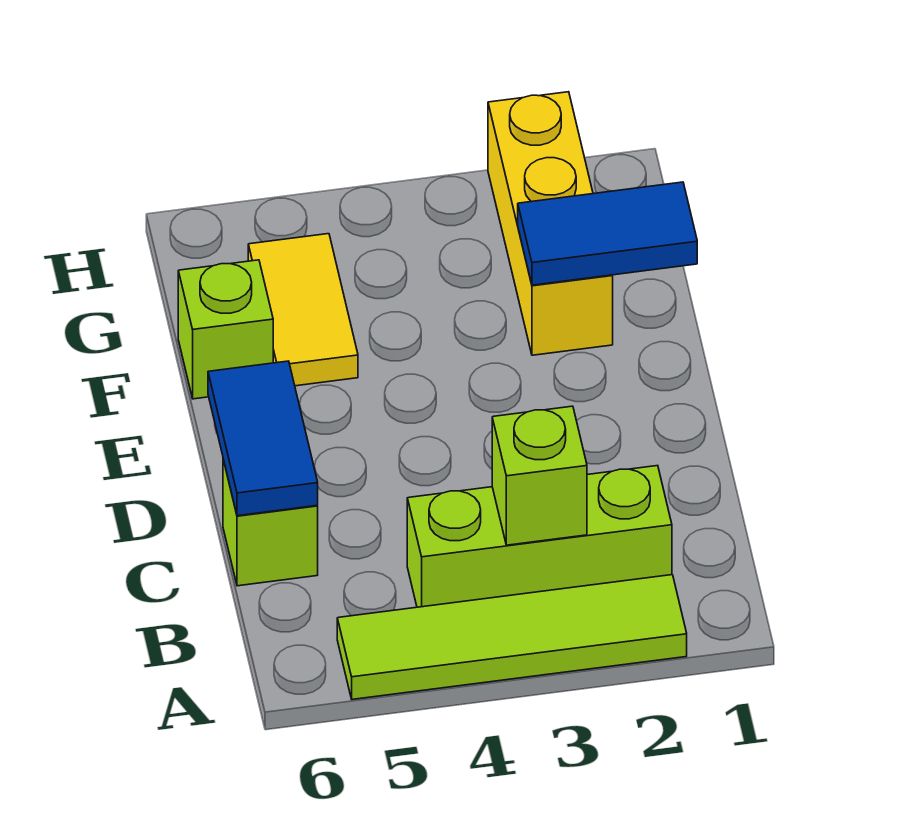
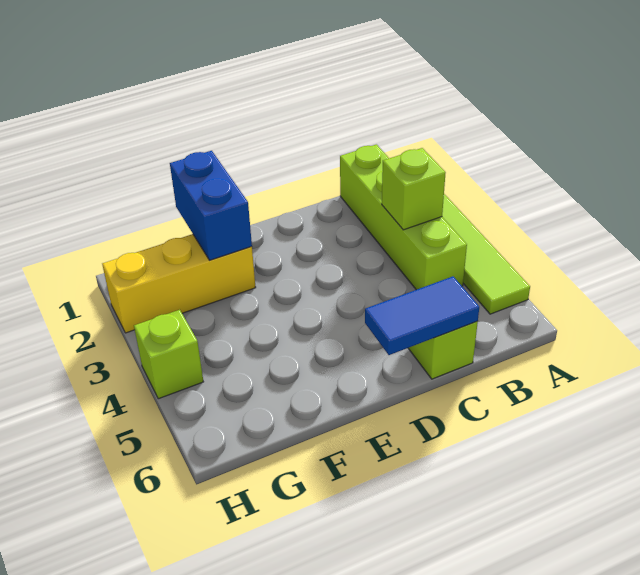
lime 1x3 brick [407,466,672,607] -> lime 1x4 brick [340,144,467,290]
blue 1x2 tile [518,182,697,285] -> blue 1x2 brick [170,151,252,260]
yellow 1x2 tile [248,234,358,386] -> none
lime 1x1 brick [178,260,273,399] -> lime 1x1 brick moved to [134,310,203,399]

